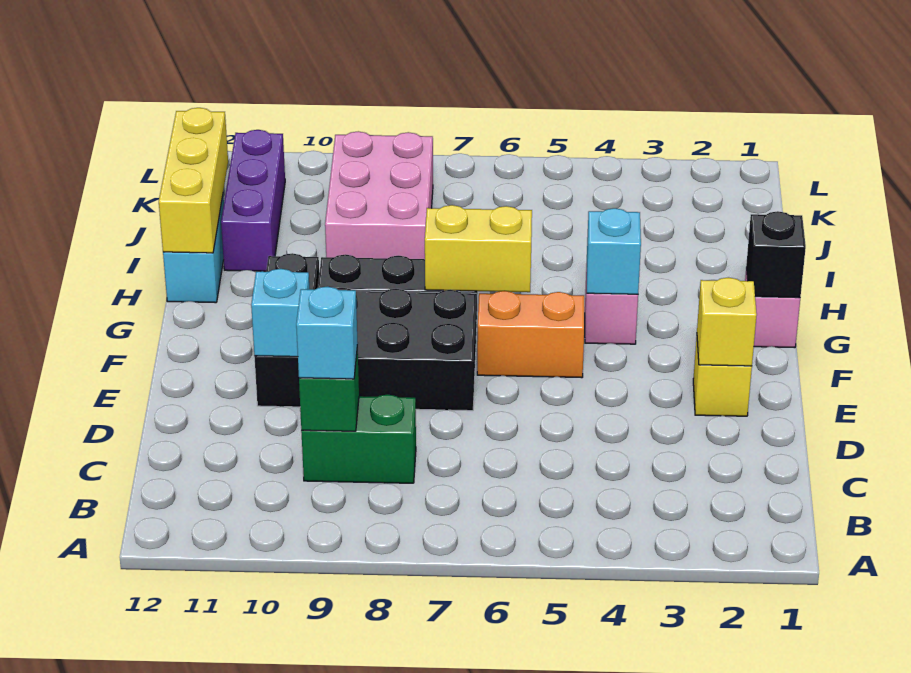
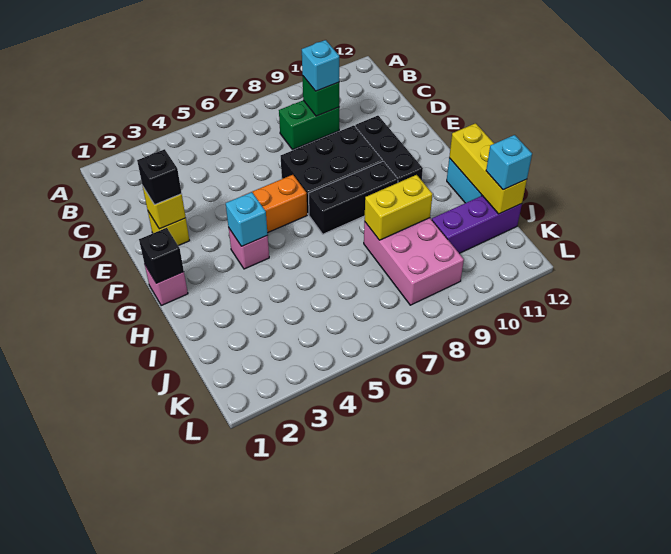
none -> black 1x1 brick [137,149,182,205]
cyan 1x1 brick [251,269,309,357] -> cyan 1x1 brick moved to [486,135,532,190]
yellow 1x2 brick [425,205,532,292] -> yellow 1x2 brick moved to [364,175,433,240]
purple 1x3 brick [221,130,285,271] -> purple 1x3 brick turned to [432,196,522,253]

